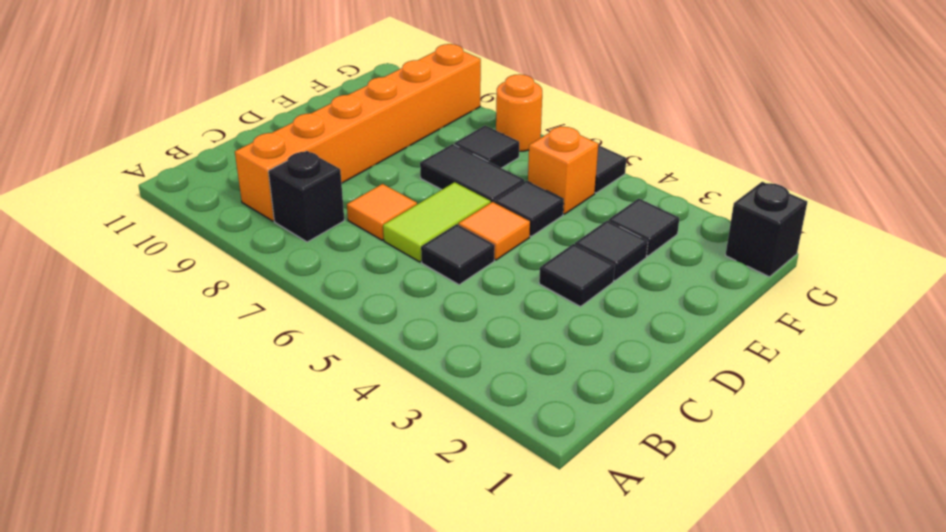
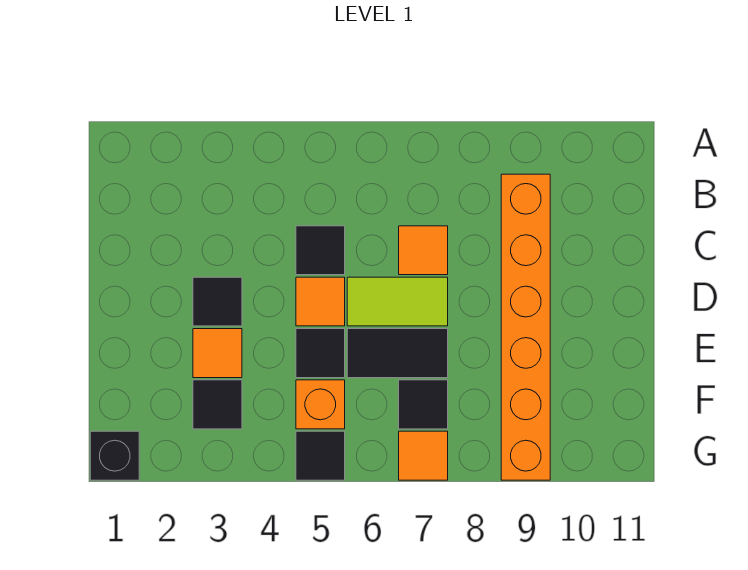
black 1x1 brick [268,151,344,242] -> none
lime 1x2 tile [383,182,491,262] -> lime 1x2 tile turned to [347,277,448,326]
black 1x1 tile [575,221,648,281] -> orange 1x1 tile [193,329,242,378]
orange 1x1 round brick [496,74,542,151] -> orange 1x1 tile [399,431,448,480]

